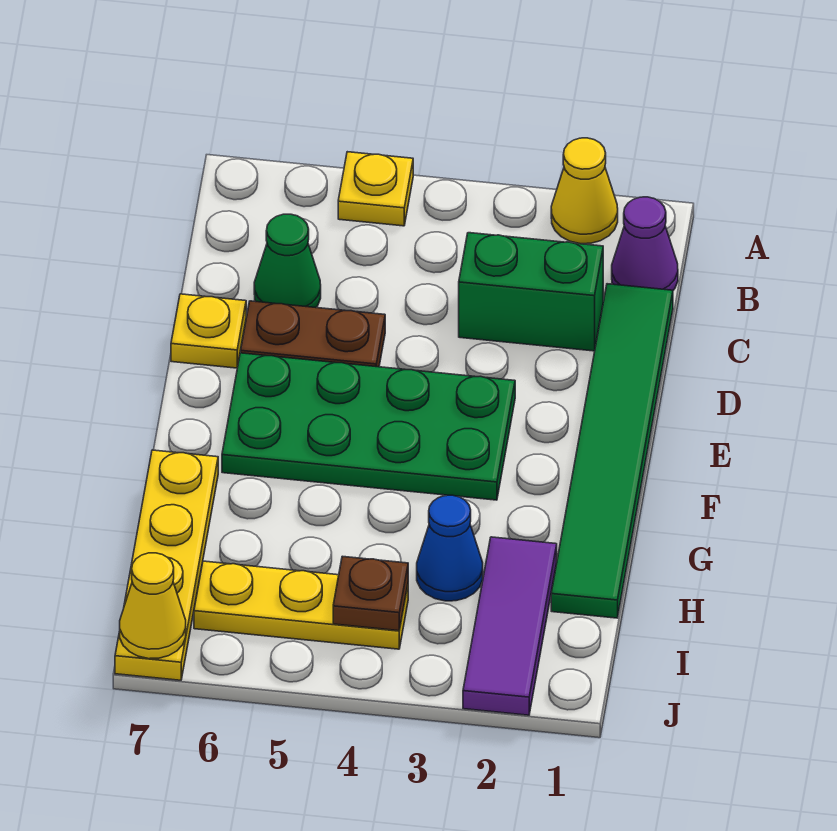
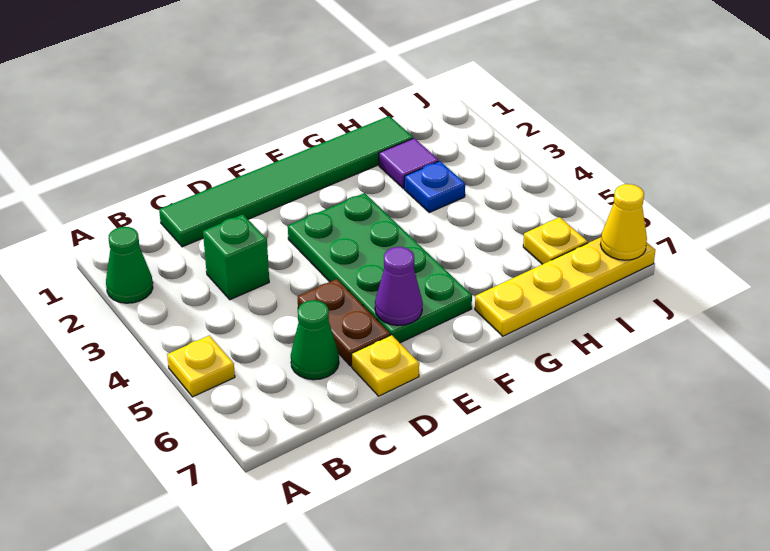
yellow 1x1 cone [551,138,618,244] -> green 1x1 cone [106,227,153,303]
purple 1x1 cone [612,197,678,290] -> purple 1x1 cone moved to [375,247,423,326]
green 1x2 brick [459,233,603,351] -> green 1x1 brick [203,214,269,300]
purple 1x3 tile [463,537,557,715] -> purple 1x1 tile [379,138,439,188]
blue 1x1 cone [417,495,483,601] -> blue 1x1 plate [404,161,465,212]
yellow 1x3 plate [194,561,408,649] -> yellow 1x1 plate [523,217,588,264]
brown 1x1 plate [333,556,408,631] -> none

